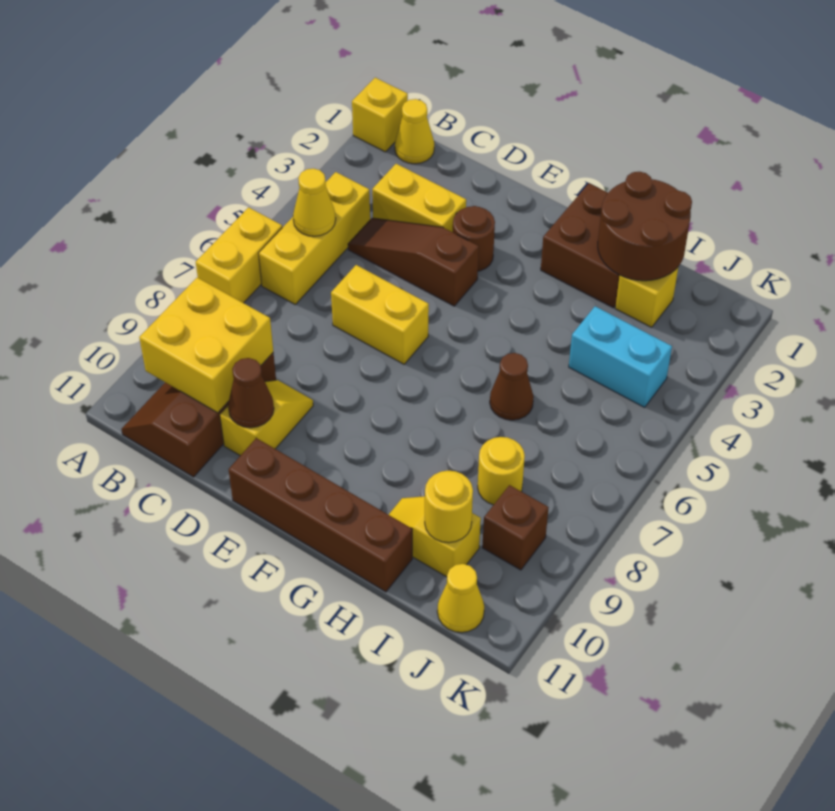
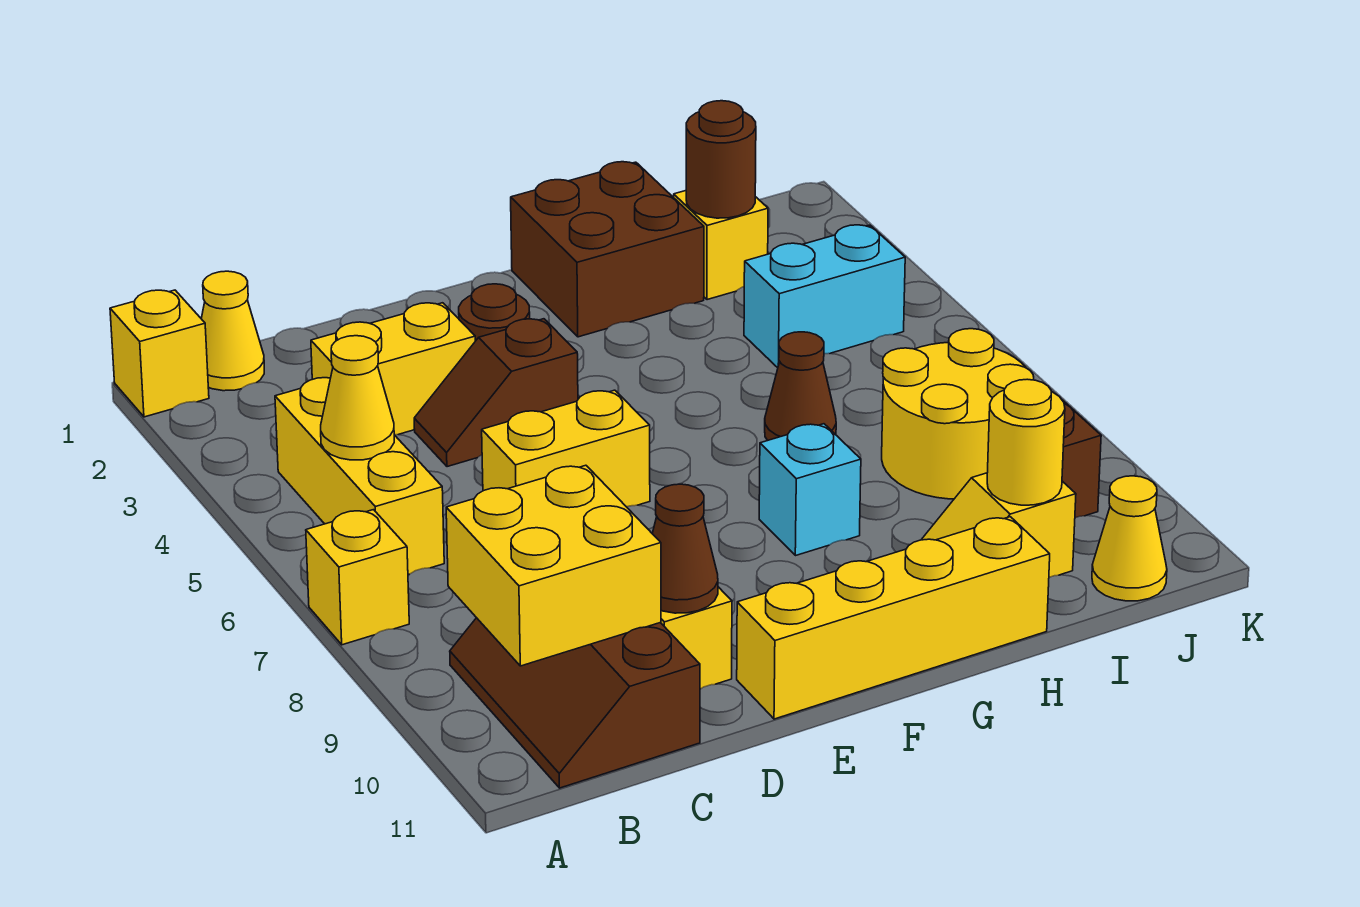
yellow 1x2 brick [196,207,282,303] -> yellow 1x1 brick [306,510,409,645]
brown 1x3 slope [348,218,479,306] -> brown 1x2 slope [414,319,578,467]
brown 1x4 brick [229,438,412,592] -> yellow 1x4 brick [737,517,1050,719]
none -> cyan 1x1 brick [759,424,861,556]
brown 2x2 round brick [598,172,692,281] -> brown 1x1 round brick [686,101,756,218]
yellow 1x1 round brick [478,437,525,505] -> yellow 2x2 round brick [882,329,1034,499]

